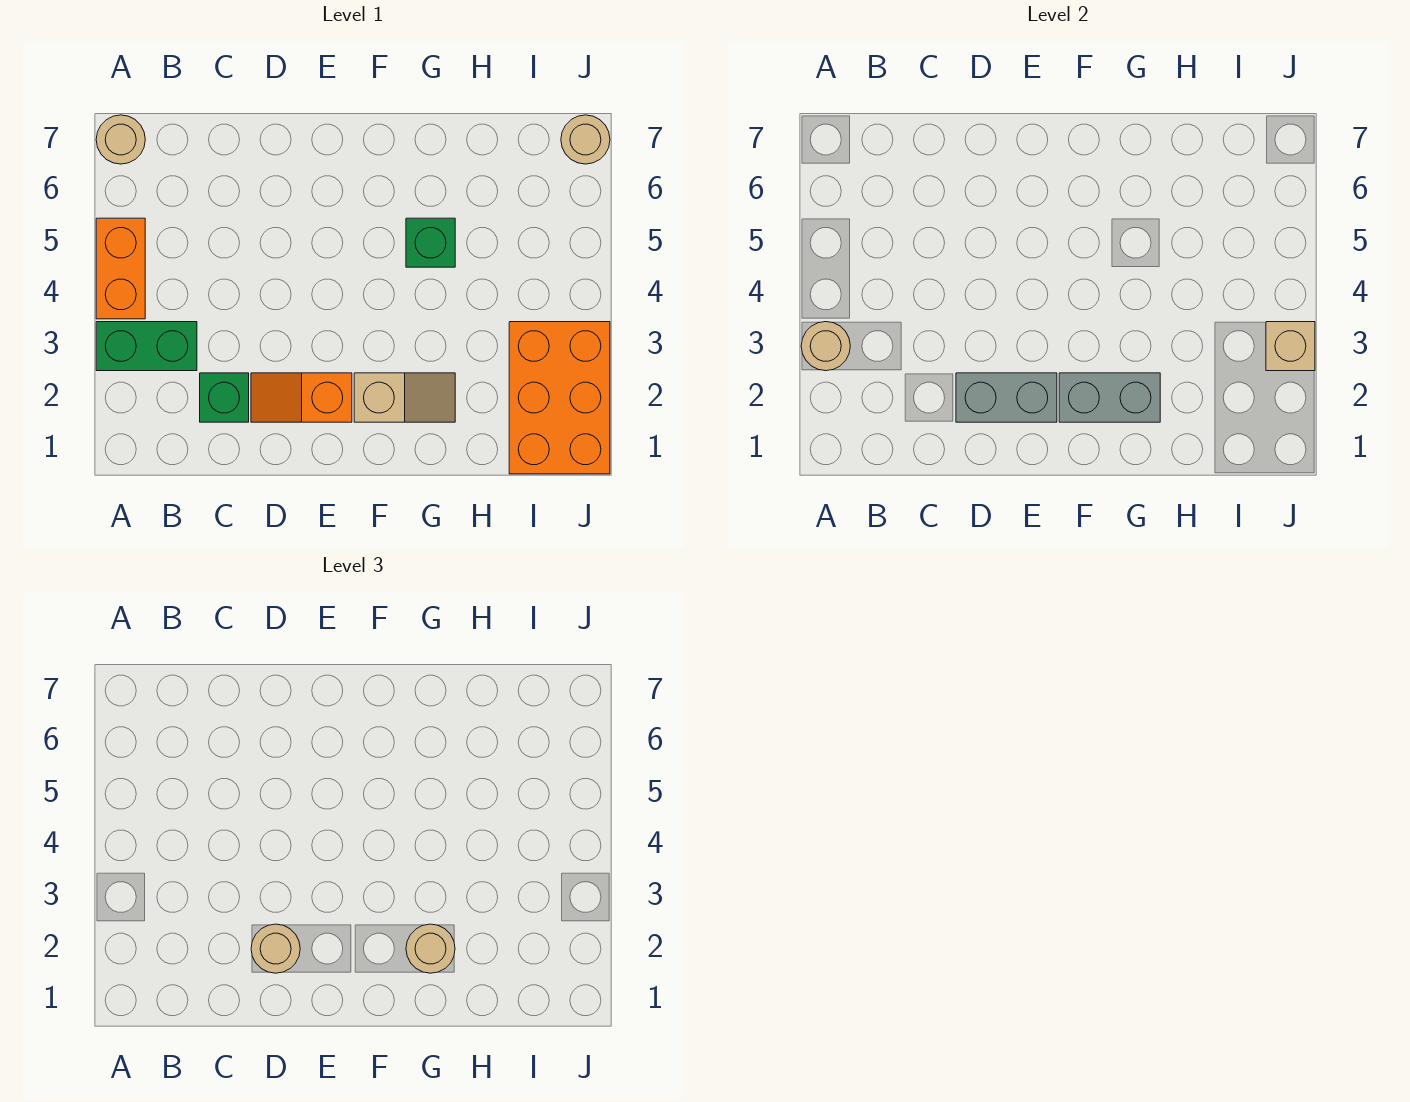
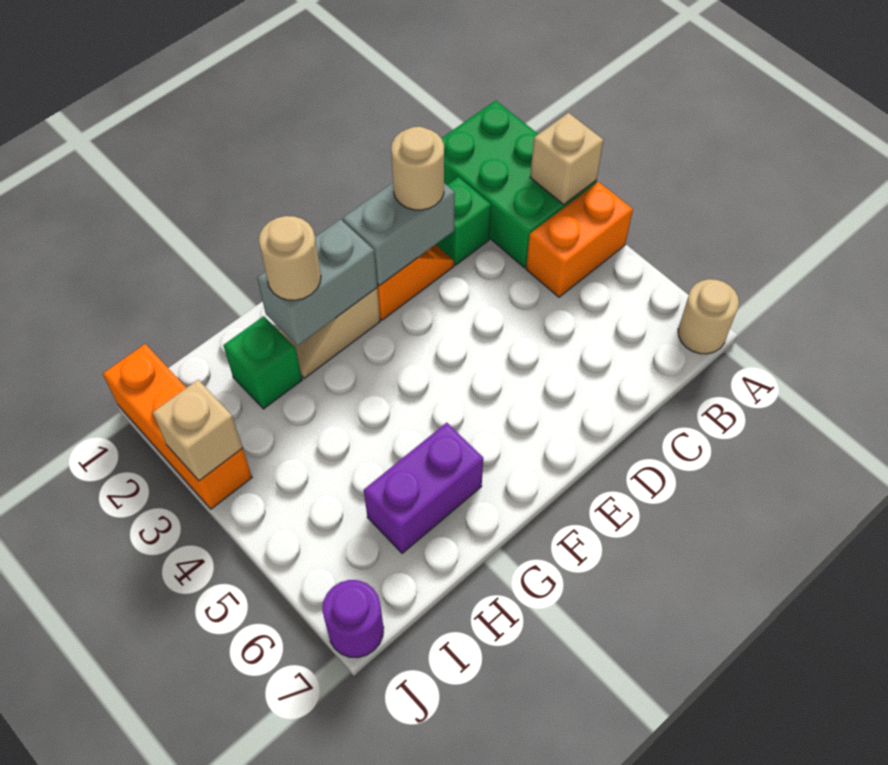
green 1x2 brick [96,322,197,371] -> green 2x3 brick [441,100,597,268]
tan 1x1 round brick [801,322,850,371] -> tan 1x1 brick [530,113,604,204]
orange 1x2 brick [96,218,145,319] -> orange 1x2 brick turned to [526,182,633,297]
green 1x1 brick [406,218,455,267] -> green 1x1 brick moved to [224,316,302,409]
none -> purple 1x2 brick [364,423,483,553]
orange 2x3 brick [509,322,610,474] -> orange 1x3 brick [103,344,252,509]
tan 1x1 round brick [561,115,610,164] -> purple 1x1 round brick [322,580,384,658]

